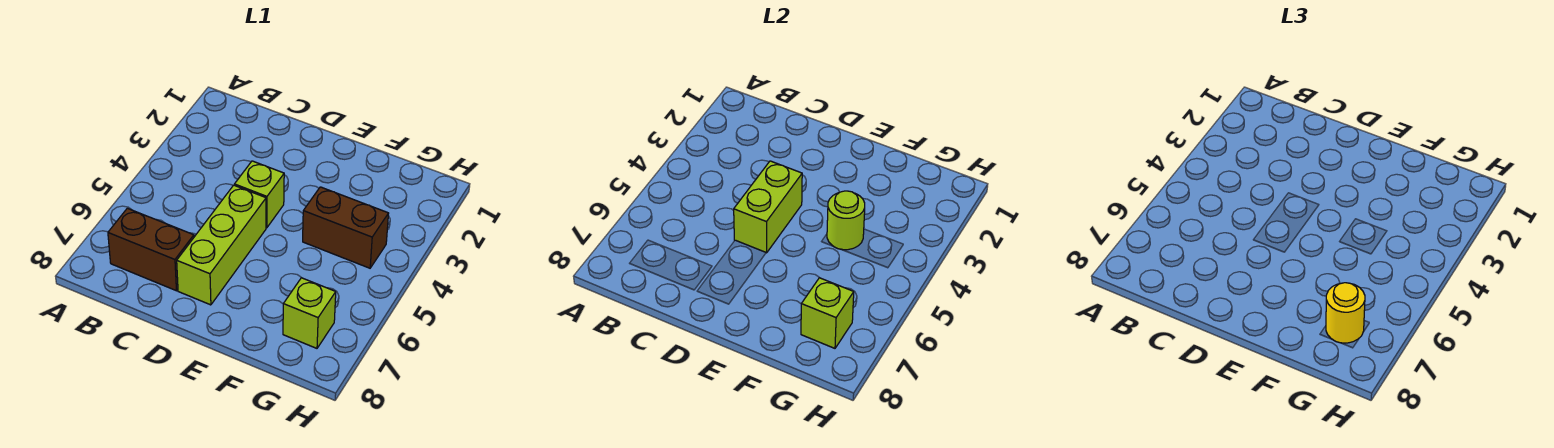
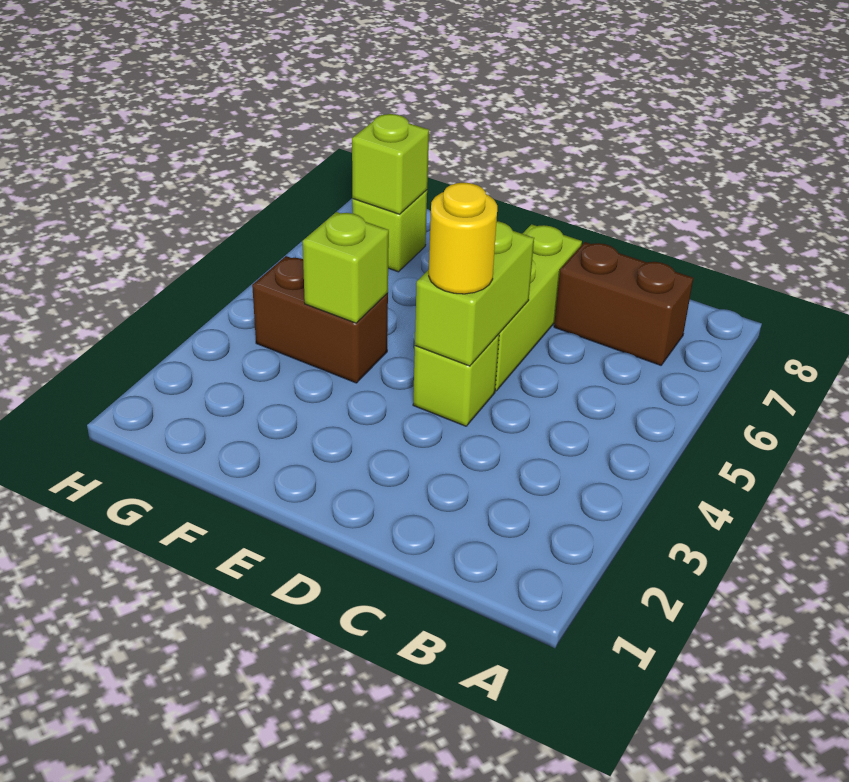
lime 1x1 round brick [827,191,865,250] -> lime 1x1 brick [303,212,389,323]
yellow 1x1 round brick [1326,283,1365,343] -> yellow 1x1 round brick moved to [429,183,497,294]

